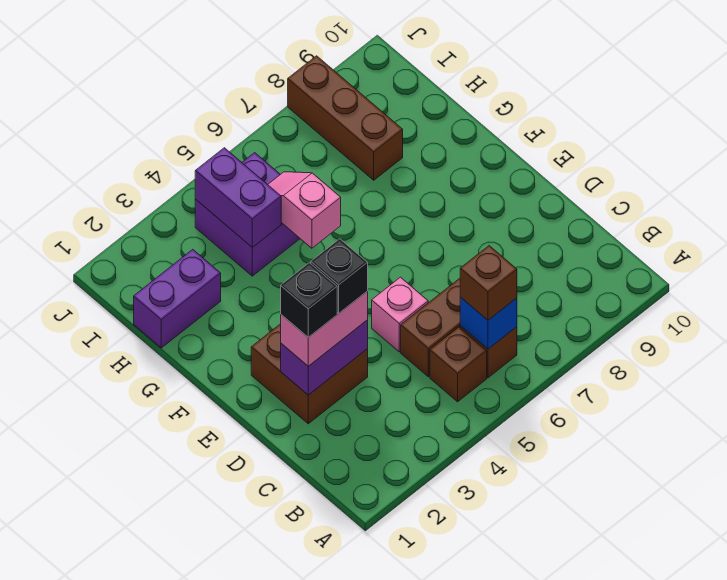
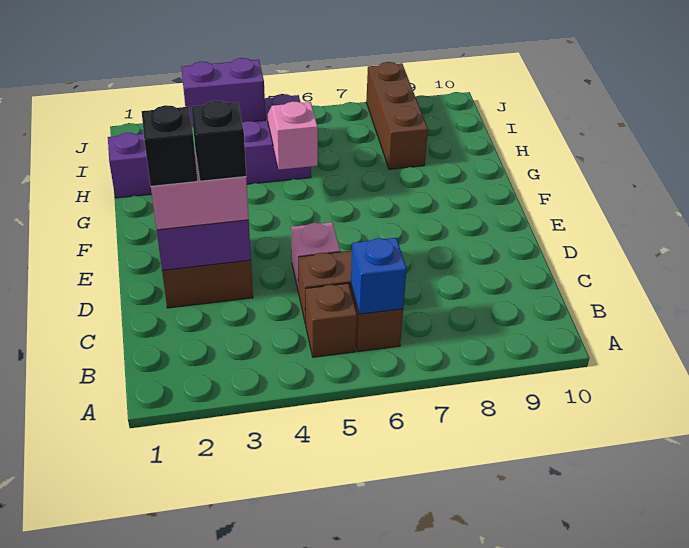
brown 1x1 brick [460,246,517,320] -> none
purple 1x2 brick [195,148,281,247] -> purple 1x2 brick turned to [181,58,265,127]

